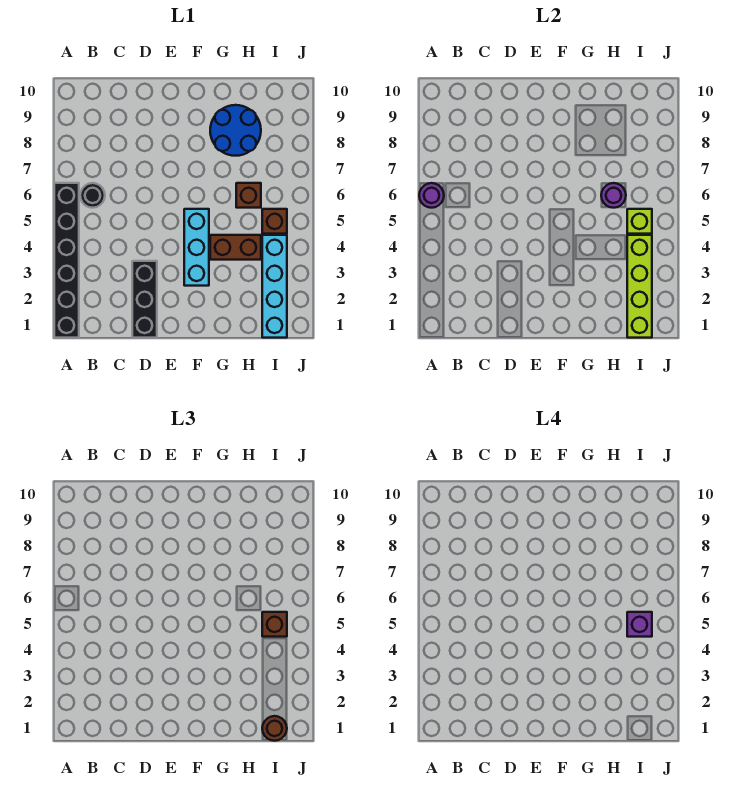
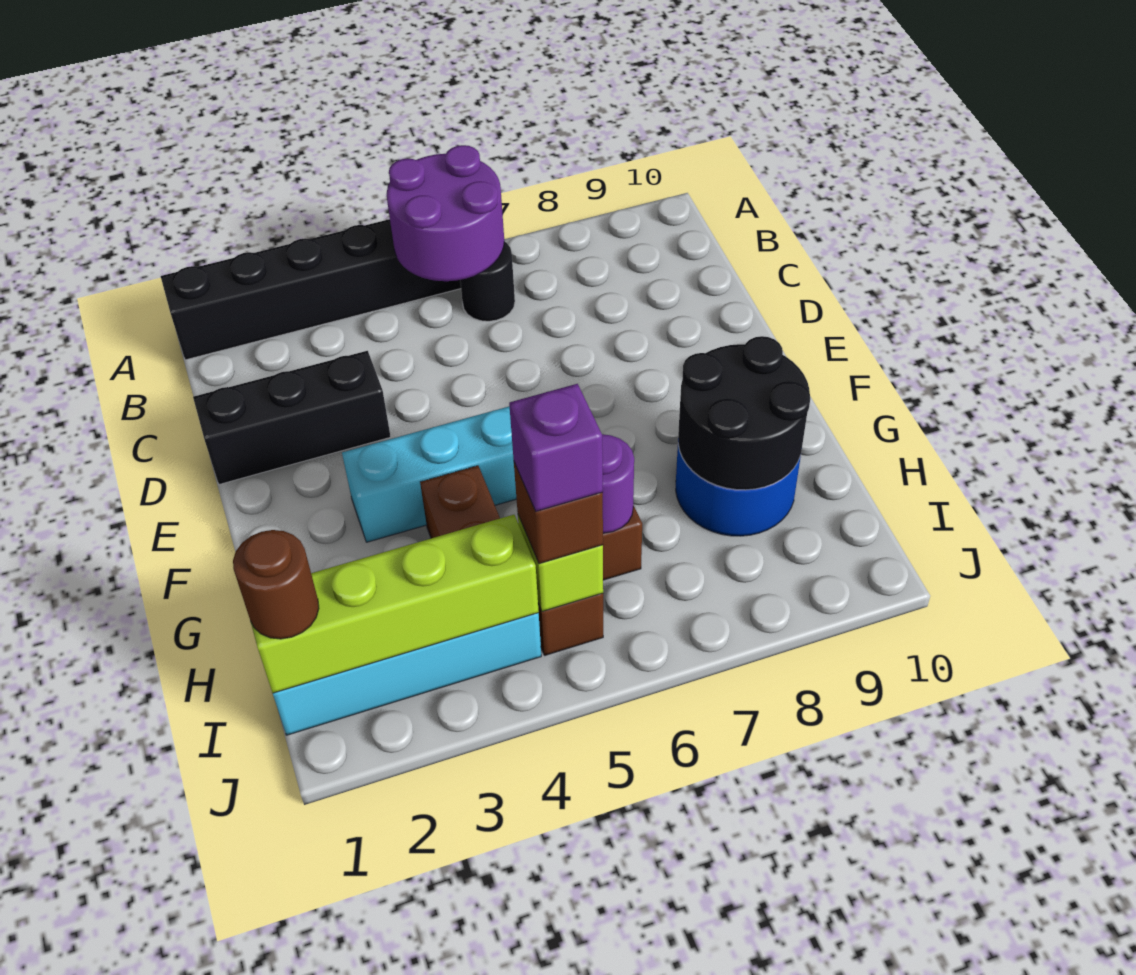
purple 1x1 round brick [419,183,444,208] -> purple 2x2 round brick [387,145,504,281]
none -> black 2x2 round brick [678,336,810,490]

